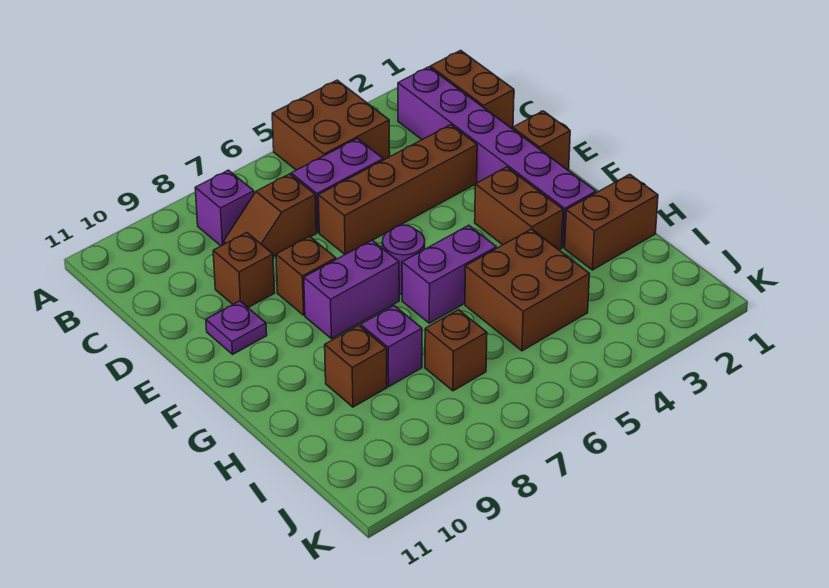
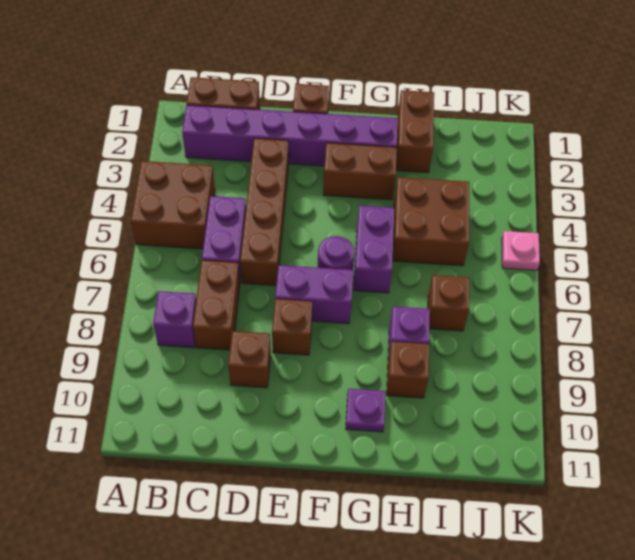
brown 1x2 slope [224,174,316,257] -> brown 1x2 brick [193,260,240,350]
purple 1x1 plate [206,301,267,354] -> purple 1x1 plate moved to [346,389,386,432]
purple 1x2 brick [304,240,399,339] -> purple 1x2 brick turned to [275,265,353,324]
none -> pink 1x1 plate [502,231,540,270]

